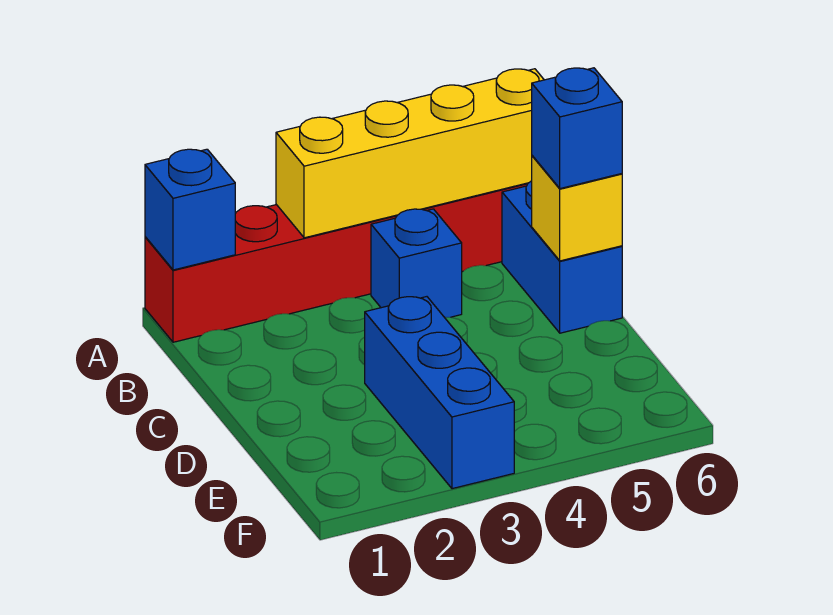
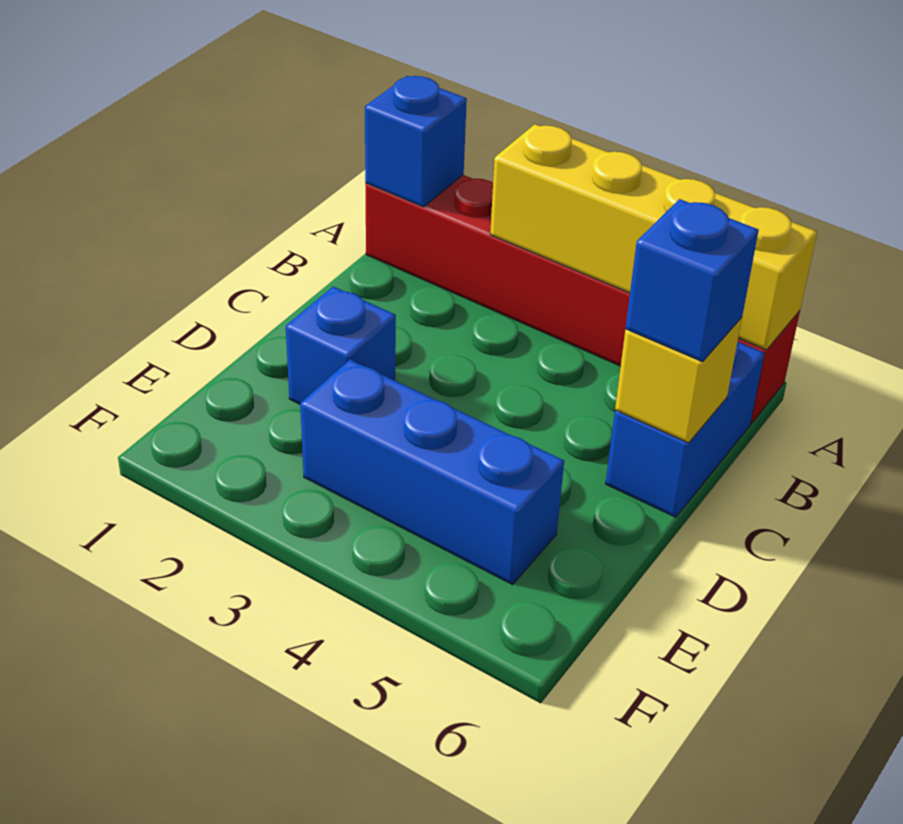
blue 1x1 brick [371,209,462,317] -> blue 1x1 brick moved to [286,287,396,404]
blue 1x3 brick [365,297,514,489] -> blue 1x3 brick turned to [300,360,564,585]

